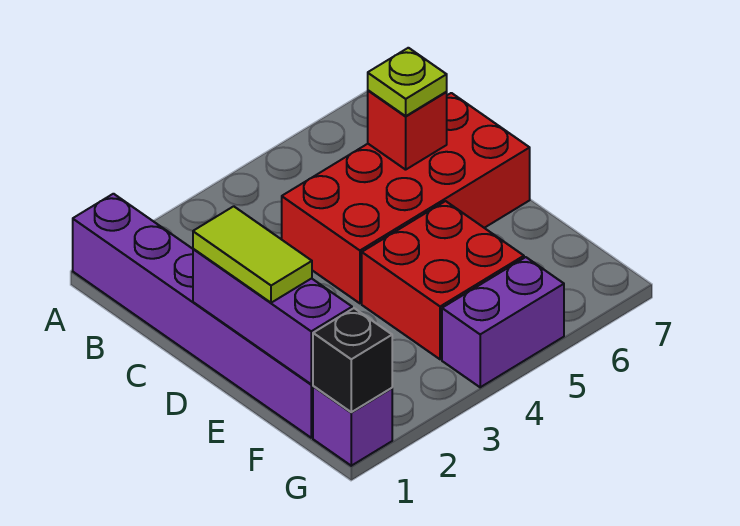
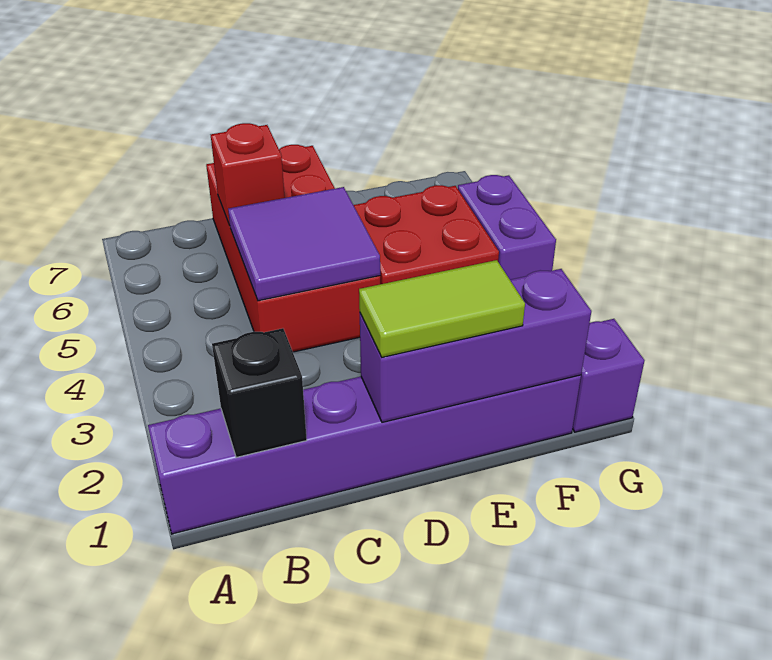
none -> purple 2x2 tile [228,187,380,301]
lime 1x1 plate [368,48,447,116] -> none
black 1x1 brick [313,308,392,412] -> black 1x1 brick moved to [212,328,307,457]

